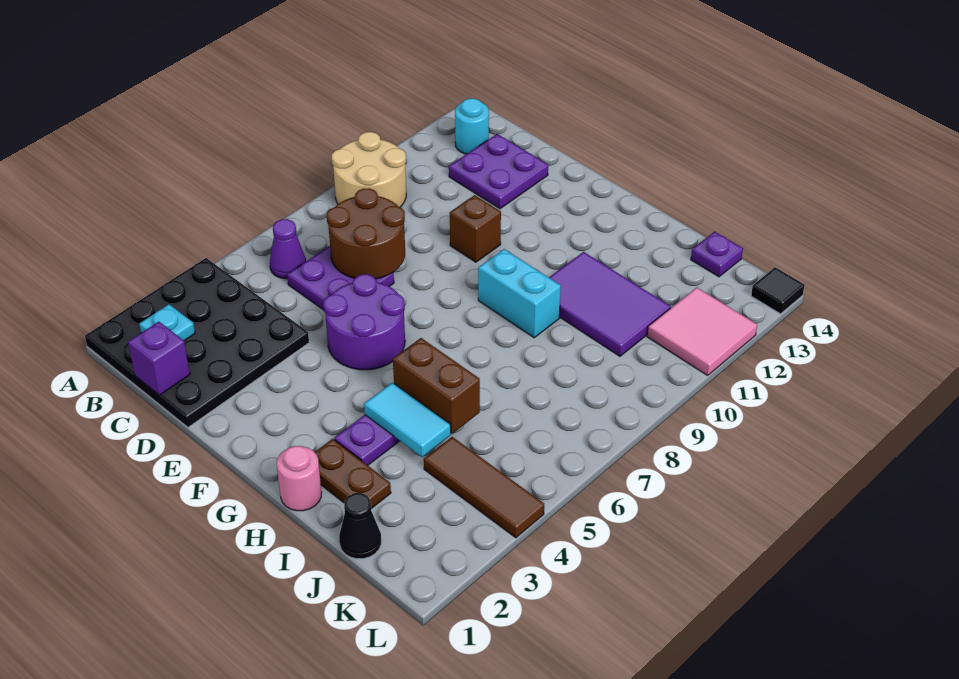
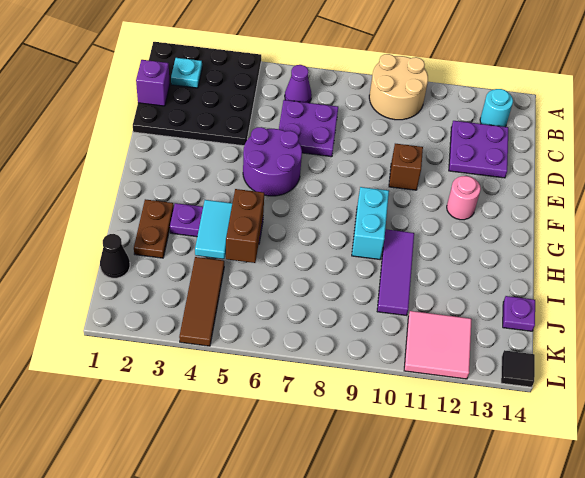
brown 2x2 round brick [327,188,405,279] -> none
pink 1x1 round brick [277,446,322,511] -> pink 1x1 round brick moved to [447,176,481,220]
purple 2x3 tile [549,252,671,356] -> purple 1x3 tile [377,229,414,316]

